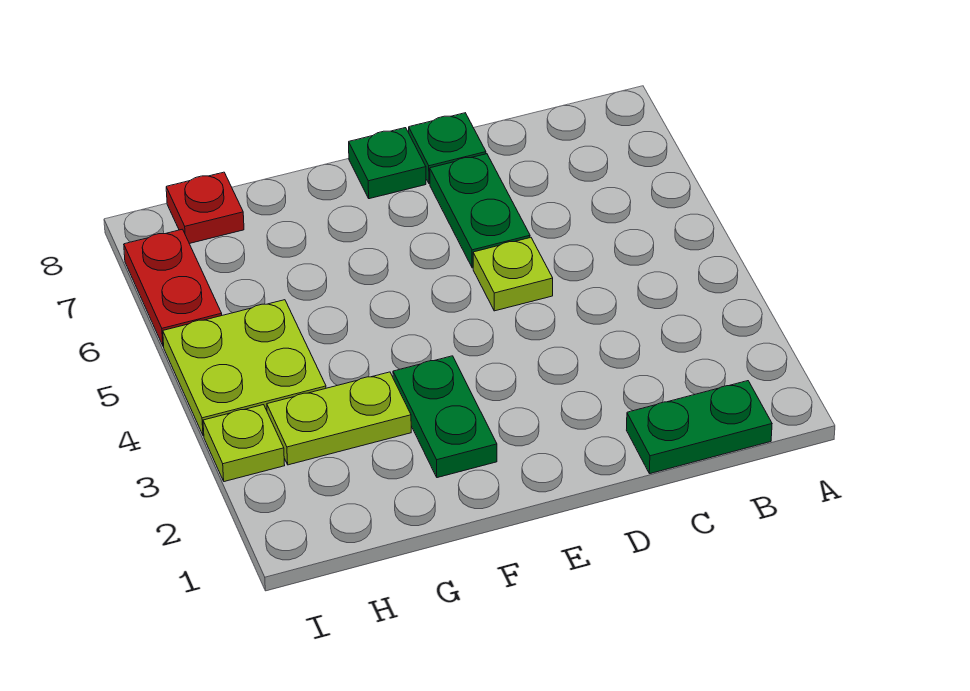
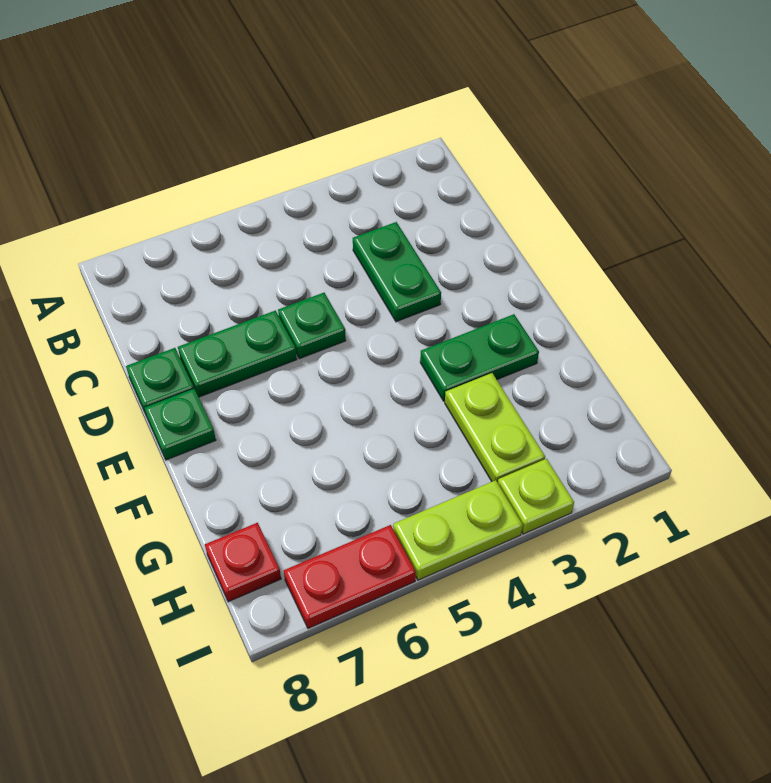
green 1x2 plate [627,381,772,474] -> green 1x2 plate moved to [353,222,441,322]
lime 1x1 plate [473,238,553,311] -> green 1x1 plate [278,293,346,359]
lime 2x2 plate [163,300,326,436] -> lime 1x2 plate [393,480,523,580]

